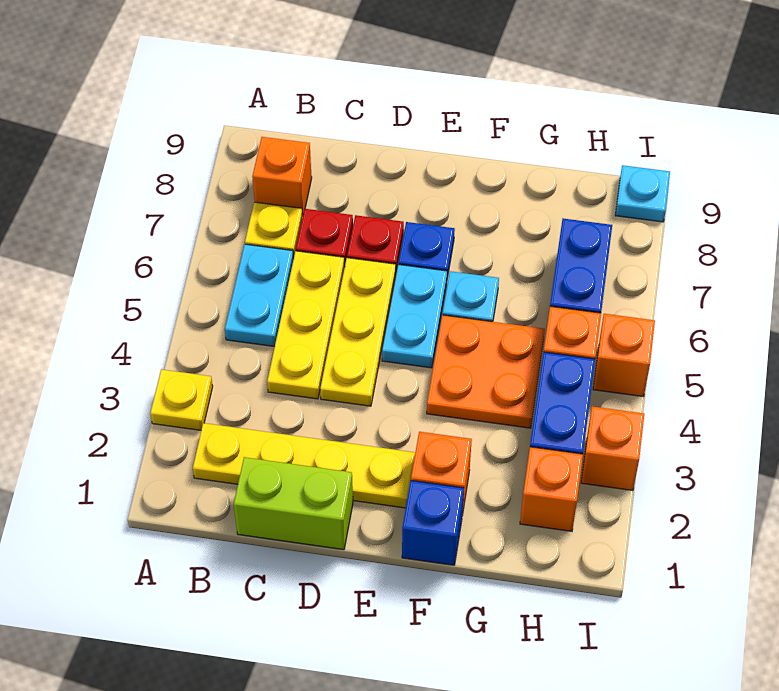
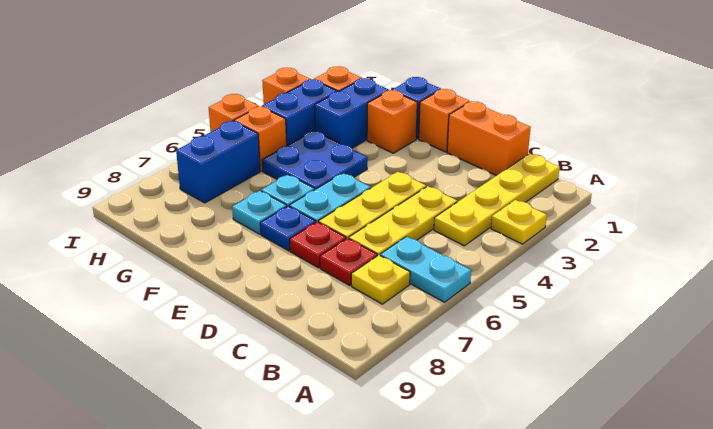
yellow 1x4 plate [193,423,415,508] -> yellow 1x4 plate turned to [434,154,560,246]
cyan 1x2 plate [225,244,294,347] -> cyan 1x2 plate turned to [380,236,471,302]
orange 1x1 brick [252,137,312,215] -> orange 1x1 brick moved to [419,89,470,152]
lime 1x2 brick [234,457,353,550] -> orange 1x2 brick [447,102,531,176]
orange 2x2 plate [427,315,545,428] -> blue 2x2 plate [262,131,368,189]
none -> blue 1x2 brick [315,78,389,148]
cyan 1x1 plate [615,165,670,222] -> cyan 1x1 plate moved to [232,191,287,234]

